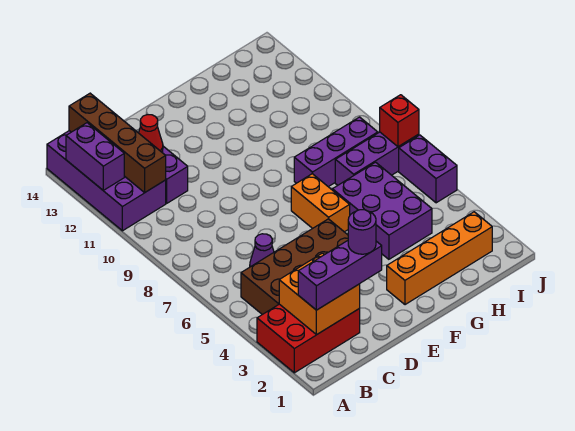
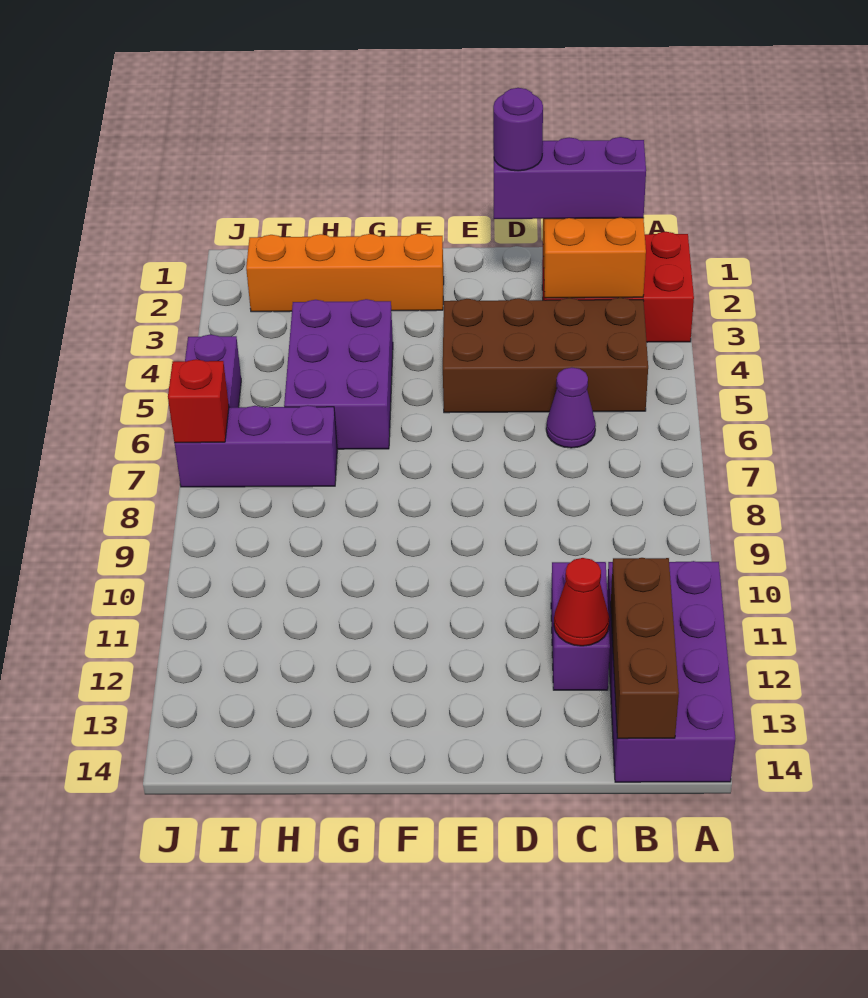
purple 1x2 brick [66,123,124,190] -> none
brown 1x4 brick [69,93,166,192] -> brown 1x3 brick [611,558,679,739]
orange 1x2 brick [291,174,350,232] -> none
purple 1x3 brick [294,117,378,187] -> none

